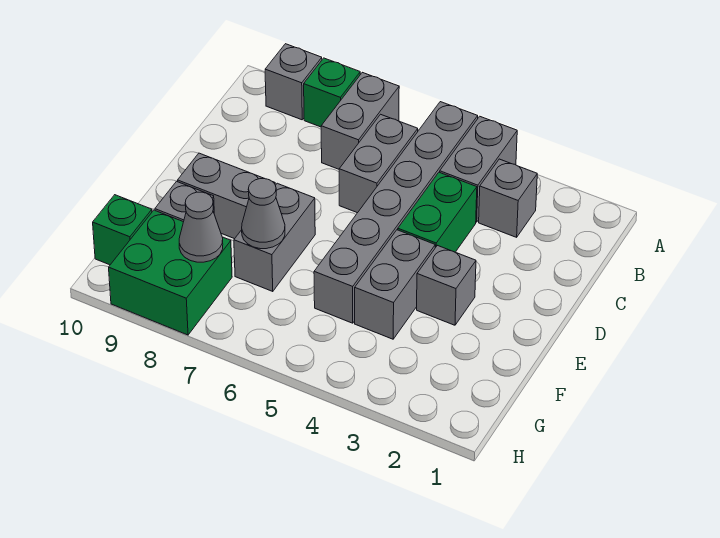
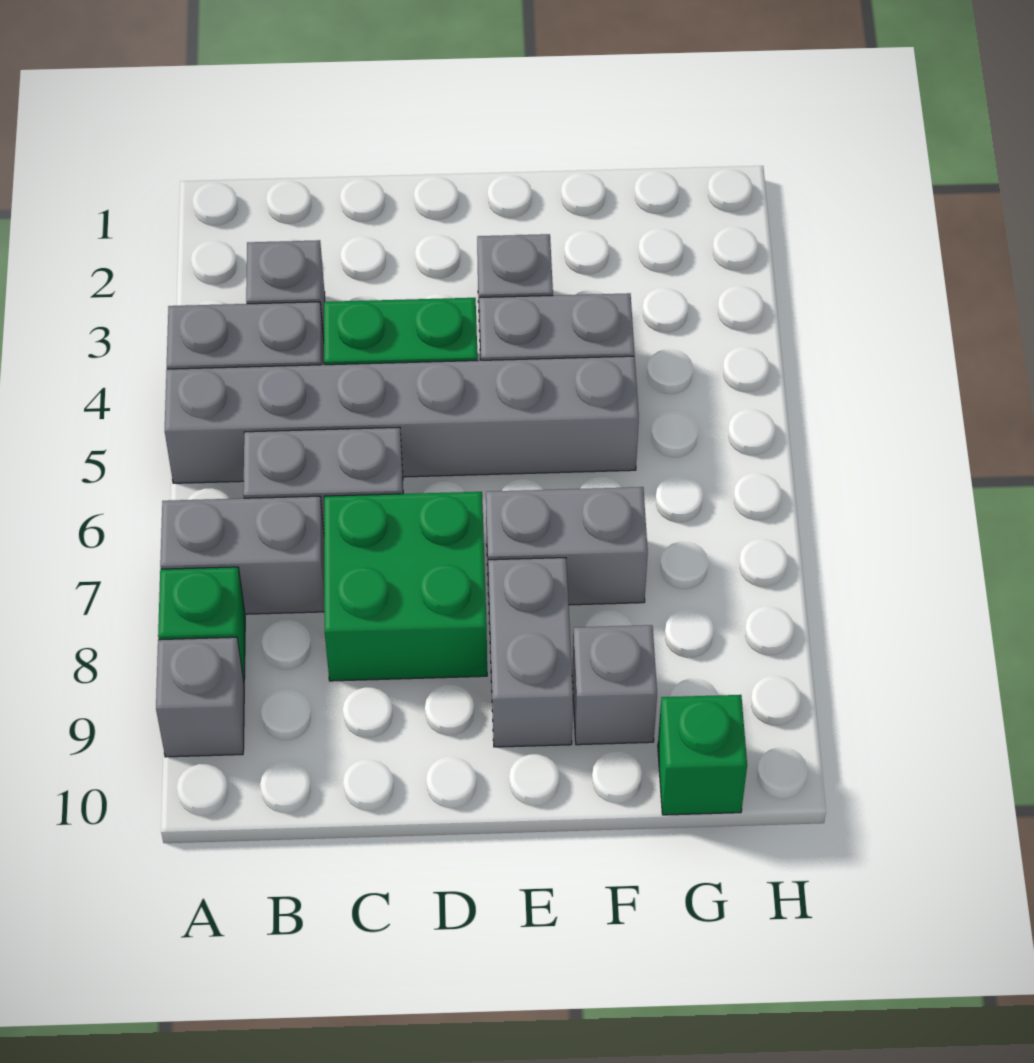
grey 1x1 cone [242,179,285,249] -> none
green 2x2 brick [109,210,232,335] -> green 2x2 brick moved to [324,492,487,681]
grey 1x1 cone [179,192,223,262] -> none

